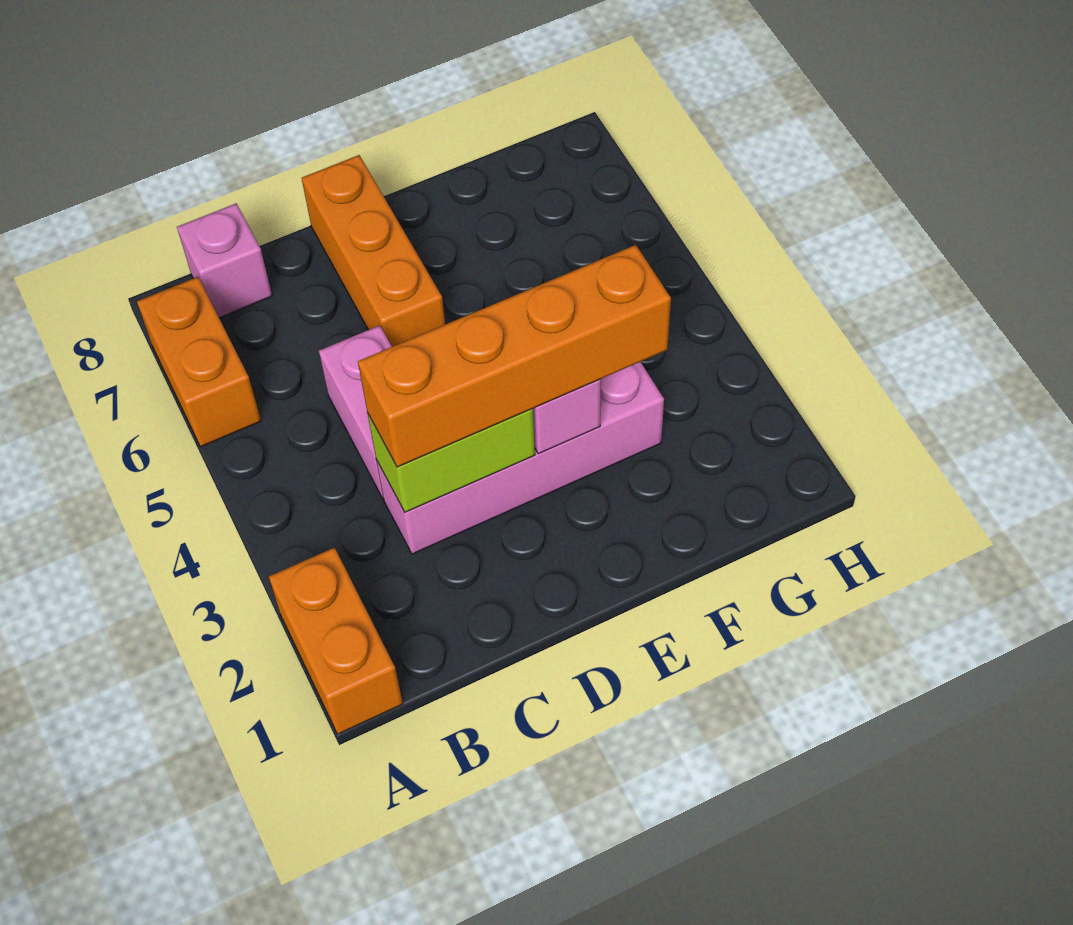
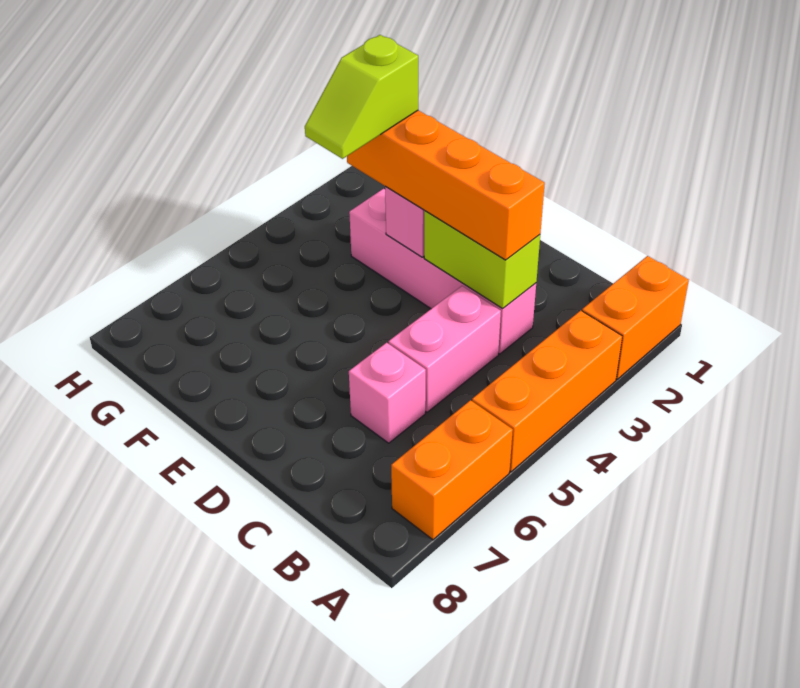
pink 1x1 brick [177,203,272,318] -> pink 1x1 brick moved to [349,343,426,443]
orange 1x3 brick [302,155,445,347] -> orange 1x3 brick moved to [472,310,622,472]
none -> lime 1x2 slope [305,35,418,159]

